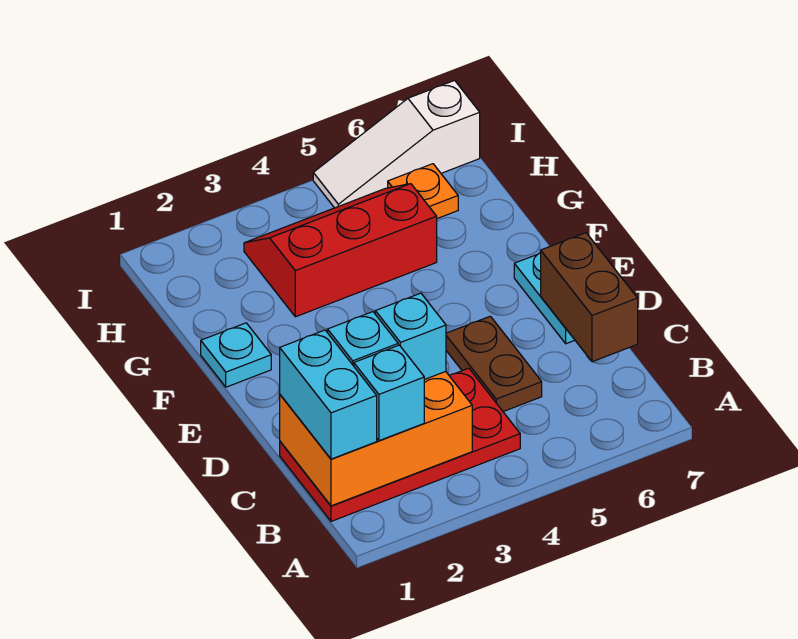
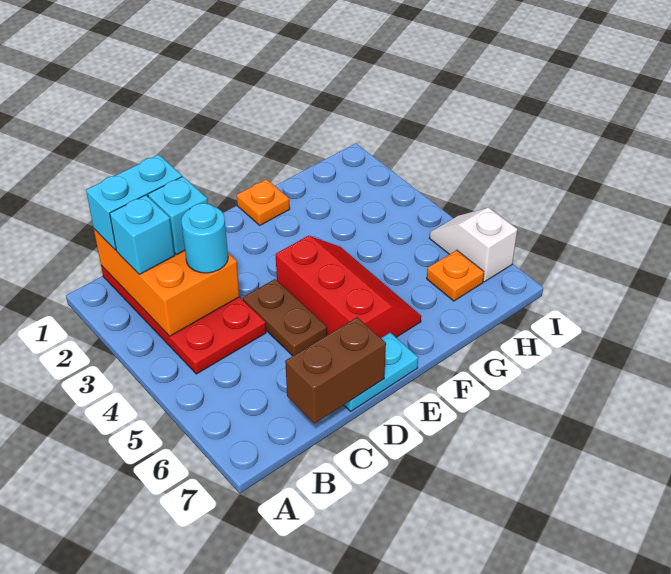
cyan 1x1 brick [375,293,446,380] -> cyan 1x1 round brick [181,203,228,273]
brown 1x2 plate [446,316,542,412] -> brown 1x2 plate turned to [243,279,327,356]
cyan 1x1 plate [201,323,271,387] -> orange 1x1 plate [237,179,290,225]
red 2x3 slope [244,184,437,317] -> red 2x3 slope moved to [276,236,421,338]
white 1x3 slope [313,80,480,208] -> white 1x2 slope [430,208,518,282]

